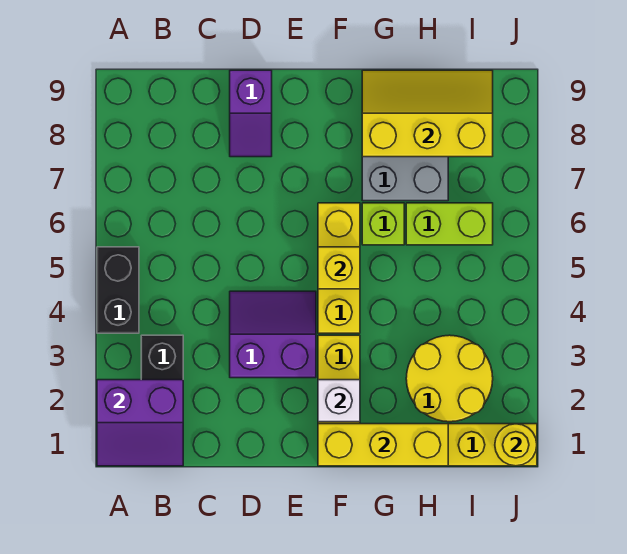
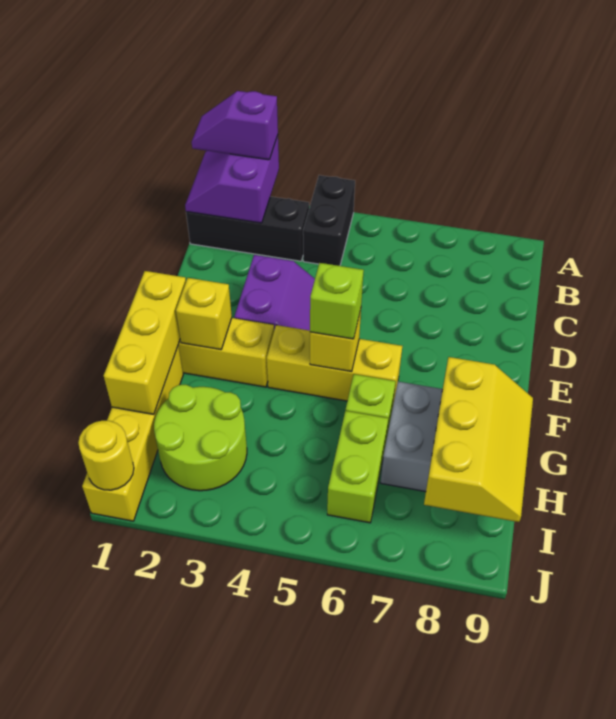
black 1x2 brick [97,247,139,333] -> black 1x2 brick turned to [303,175,355,266]
purple 1x2 slope [230,70,272,157] -> purple 1x2 slope moved to [192,91,278,160]
white 1x1 brick [318,380,360,422] -> yellow 1x1 brick [176,278,232,350]
none -> lime 1x1 brick [310,263,364,339]
yellow 2x2 round brick [406,335,493,422] -> lime 2x2 round brick [154,385,247,491]

